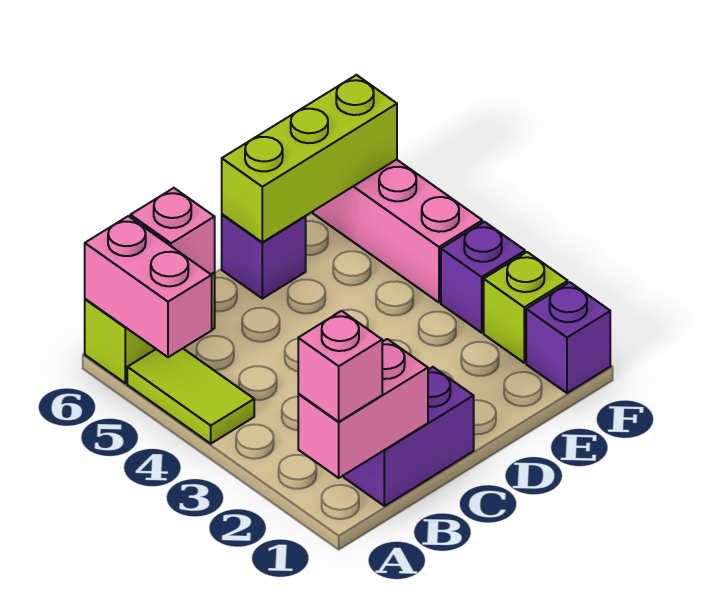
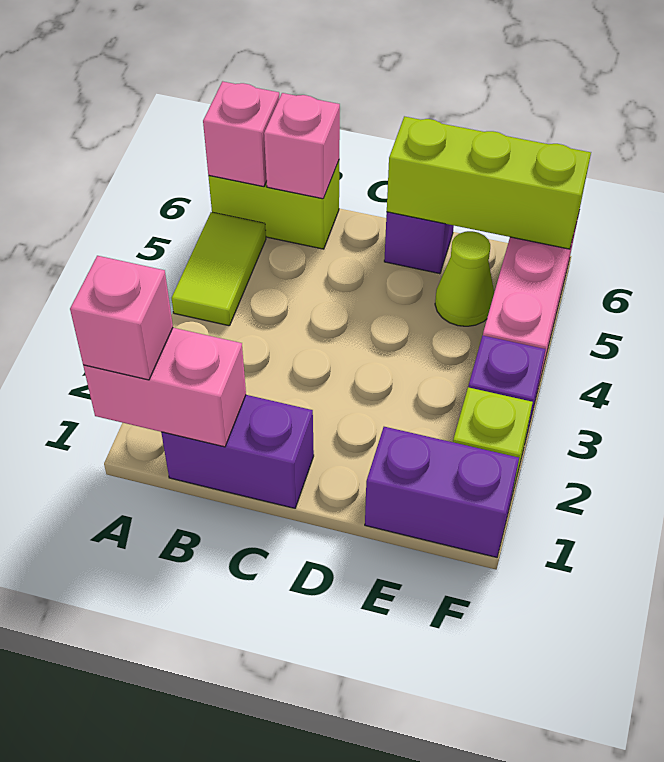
pink 1x2 brick [85,216,212,357] -> pink 1x1 brick [203,81,279,187]
none -> lime 1x1 cone [435,231,494,326]
purple 1x1 brick [526,282,610,393] -> purple 1x2 brick [365,427,519,557]

